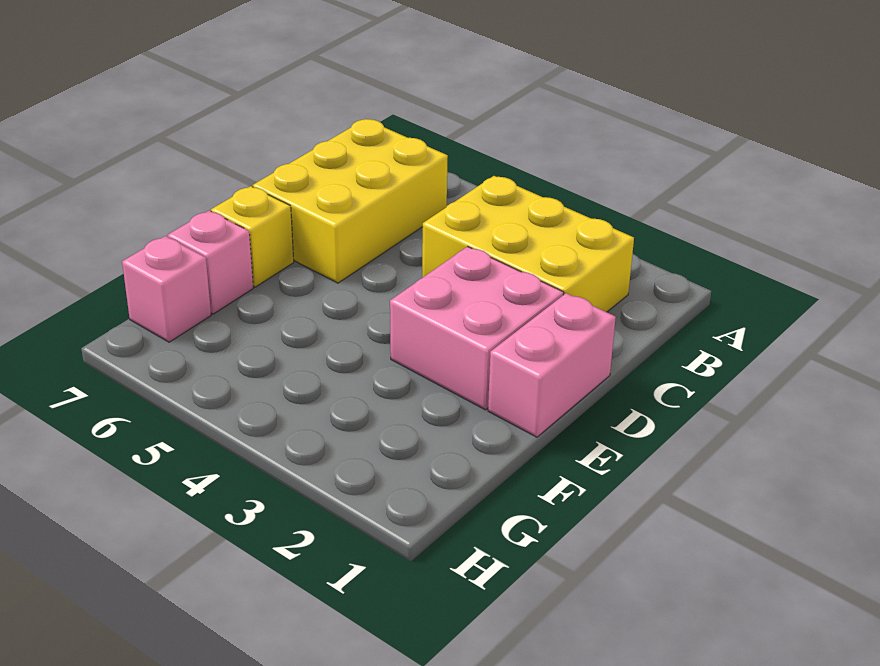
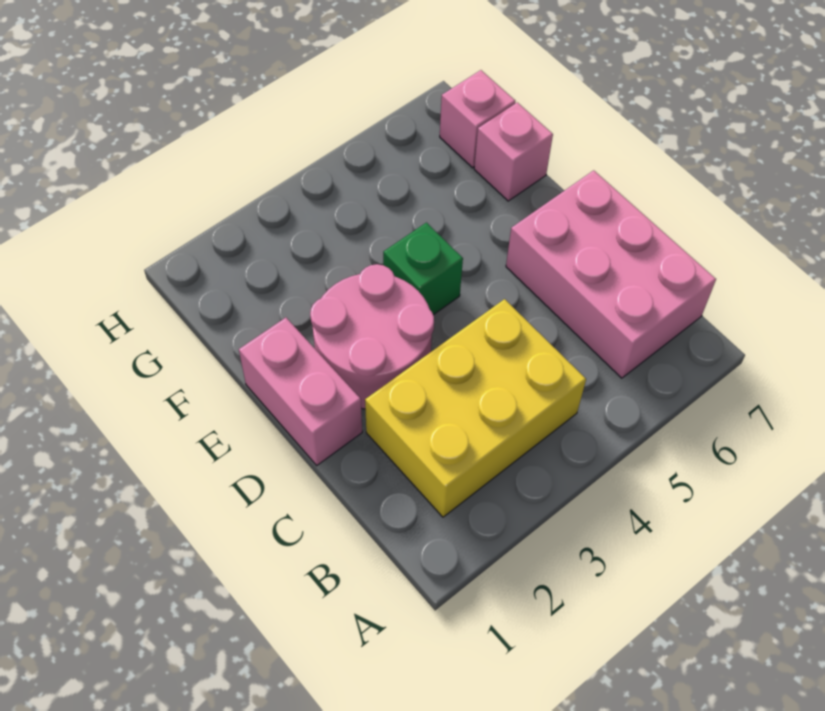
yellow 2x3 brick [253,119,448,283] -> pink 2x3 brick [506,170,716,378]
pink 2x2 brick [390,247,564,410] -> pink 2x2 round brick [310,264,434,409]
none -> green 1x1 brick [383,223,463,315]
yellow 1x1 brick [211,186,294,287] -> none

